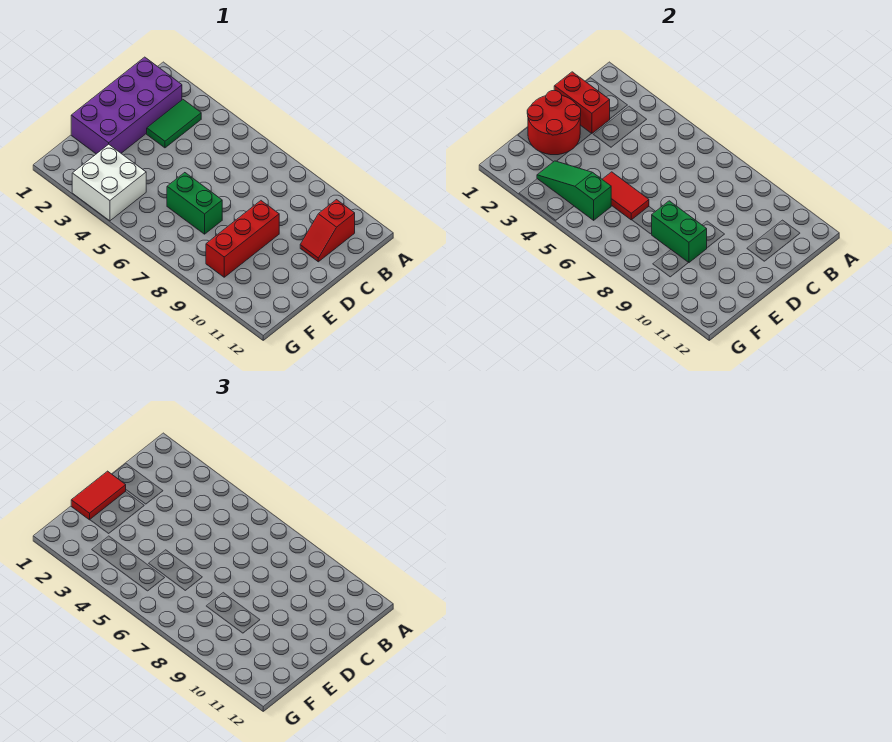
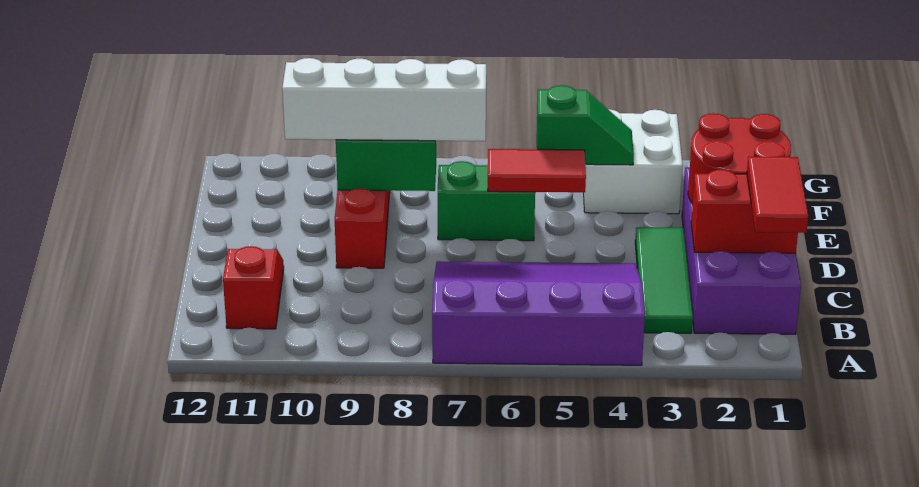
none -> purple 3x4 slope [432,261,645,365]
green 1x2 tile [147,100,201,148] -> green 1x3 tile [635,227,693,333]
red 1x2 tile [71,471,126,520] -> red 1x2 tile moved to [747,157,808,233]
none -> white 1x4 brick [282,58,486,141]
green 1x3 slope [537,161,611,220] -> green 1x2 slope [537,85,634,165]

